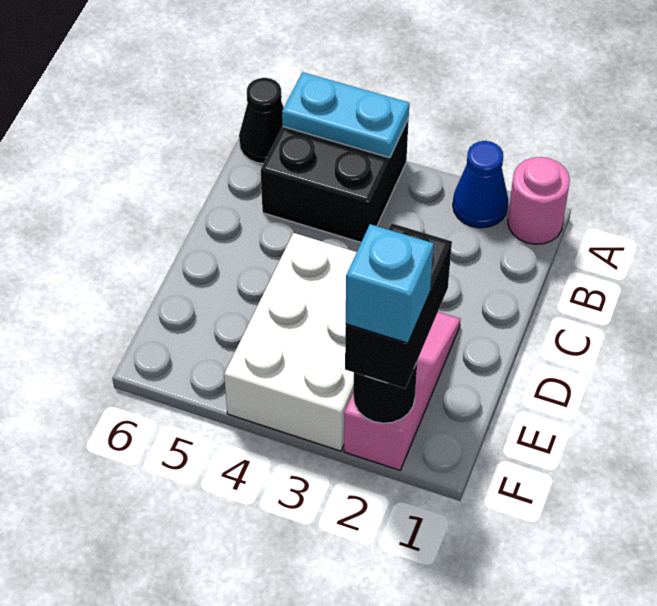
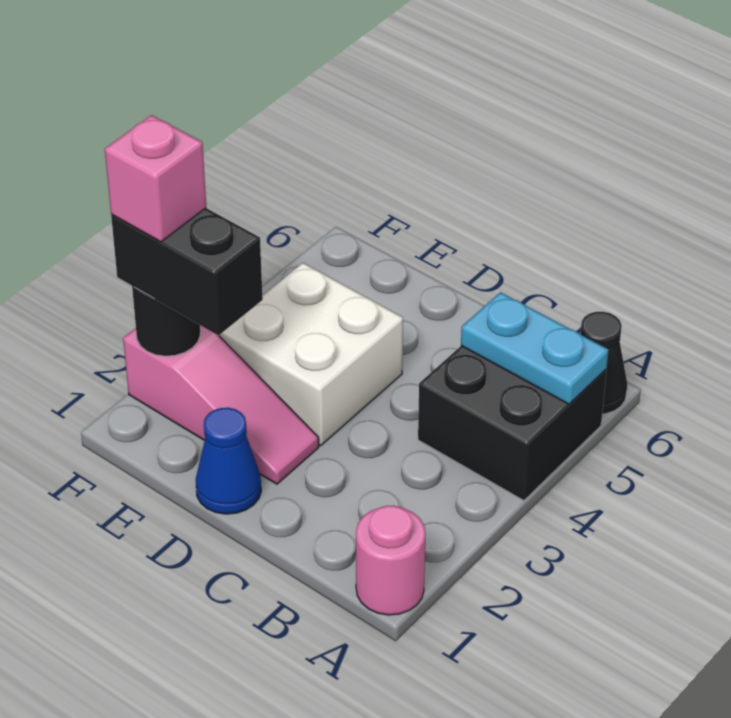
blue 1x1 cone [453,141,508,228] -> blue 1x1 cone moved to [196,408,261,514]
cyan 1x2 plate [282,72,409,158] -> cyan 1x2 plate turned to [461,292,609,404]
white 2x3 brick [224,233,357,451] -> white 2x2 brick [219,263,403,446]
cyan 1x1 brick [346,224,434,343] -> pink 1x1 brick [105,115,206,242]

